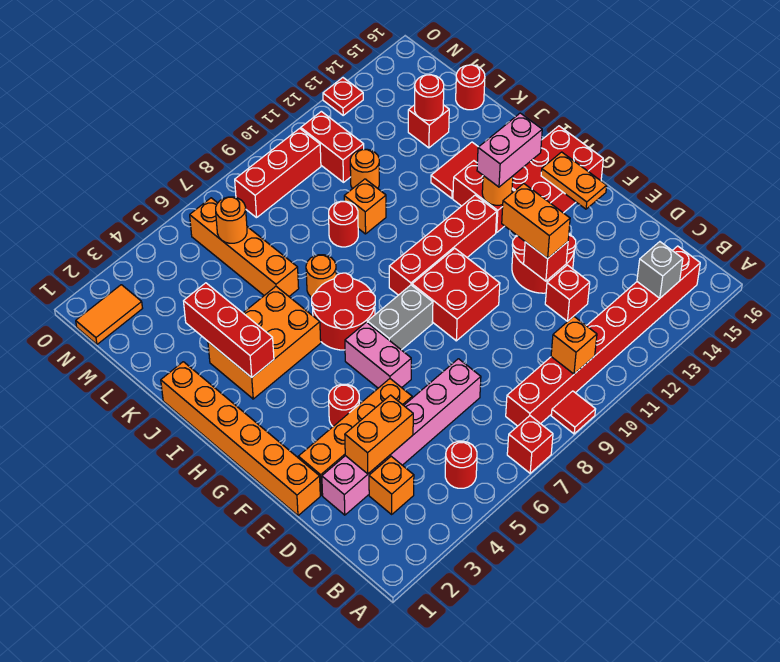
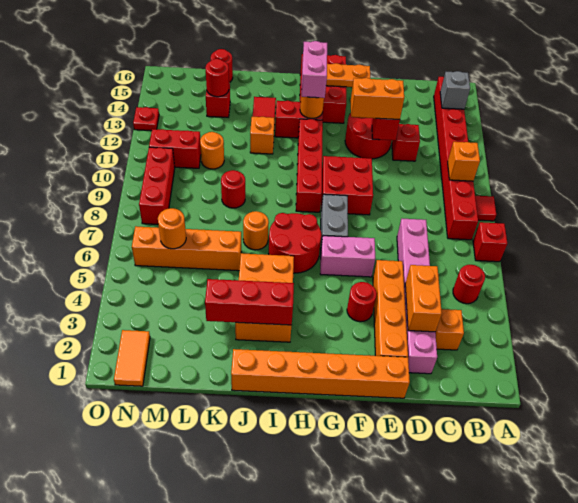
orange 1x1 brick [344,179,386,234] -> orange 1x1 brick moved to [250,117,274,154]

